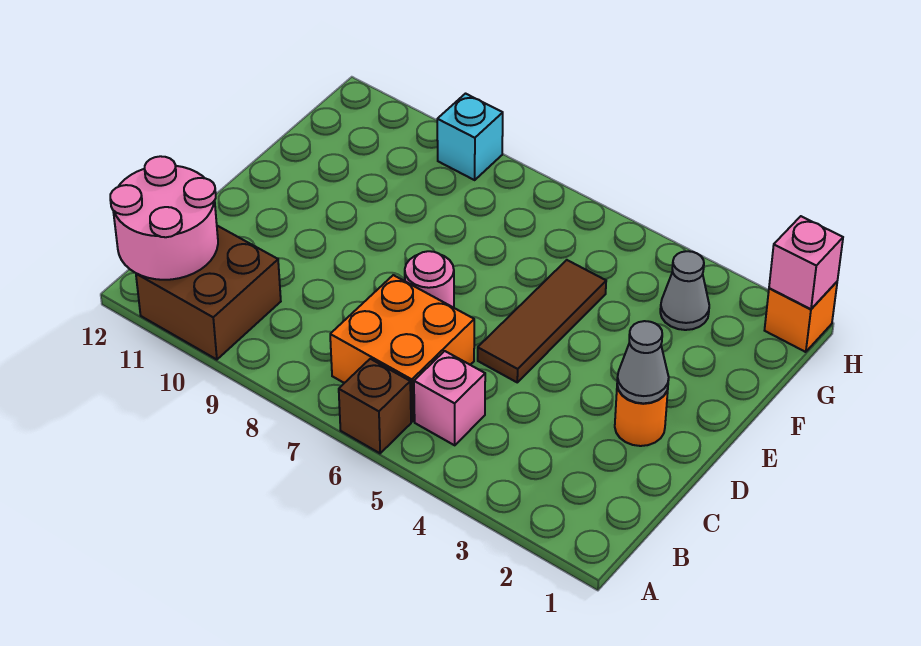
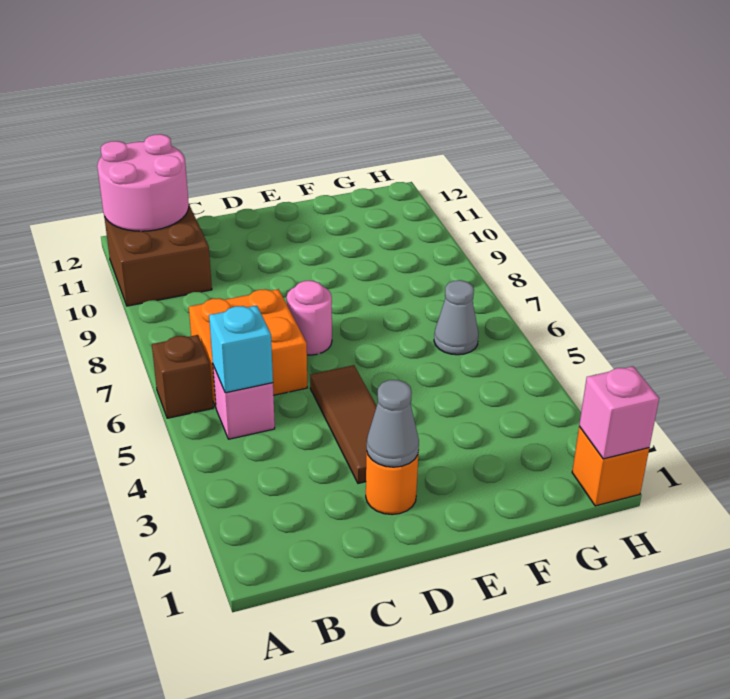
brown 1x3 tile [478,260,606,382] -> brown 1x3 tile turned to [310,365,377,483]
grey 1x1 cone [660,251,709,330] -> grey 1x1 cone moved to [434,280,478,355]
cyan 1x1 brick [437,94,503,180] -> cyan 1x1 brick moved to [209,306,273,393]

